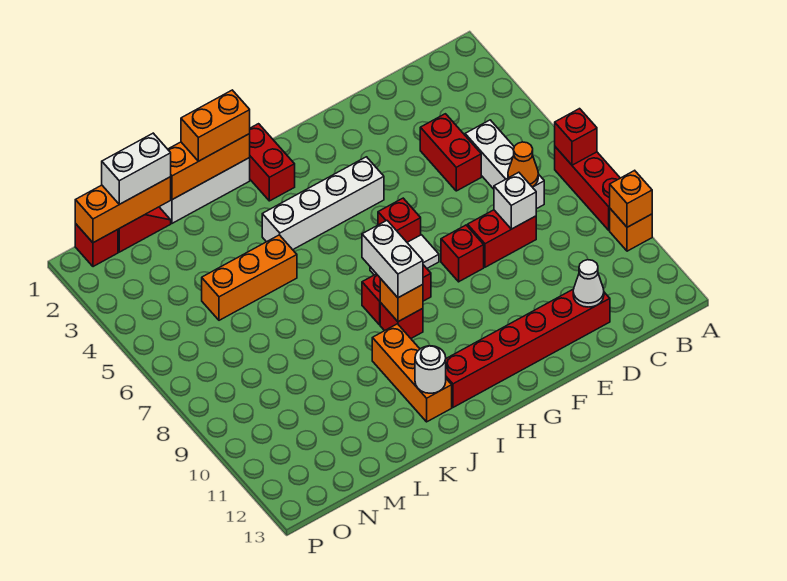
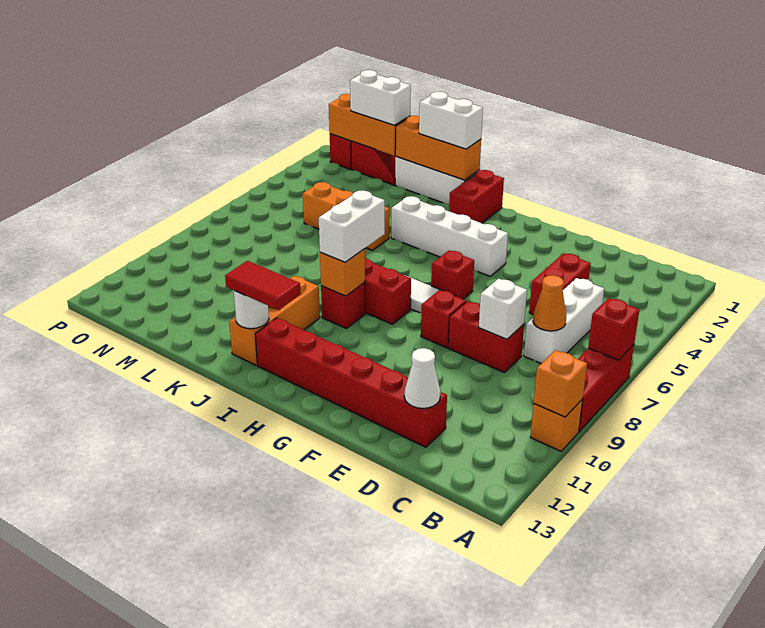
none -> red 1x2 tile [225,261,301,310]
orange 1x2 brick [181,90,250,161] -> white 1x2 brick [419,92,483,149]

